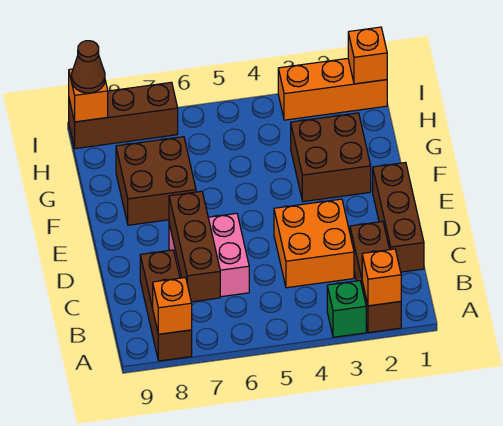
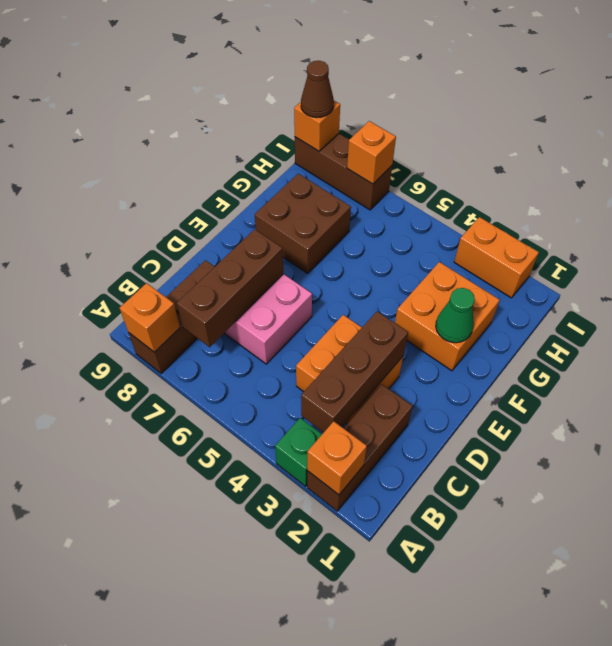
brown 1x3 brick [373,162,424,272] -> brown 1x3 brick moved to [301,311,408,433]
brown 2x2 brick [291,113,371,202] -> orange 2x2 brick [395,262,500,371]
none -> green 1x1 cone [436,288,475,343]
orange 1x3 brick [278,58,387,120] -> orange 1x2 brick [454,217,539,298]
orange 1x1 brick [348,27,387,84] -> orange 1x1 brick moved to [347,121,396,184]

